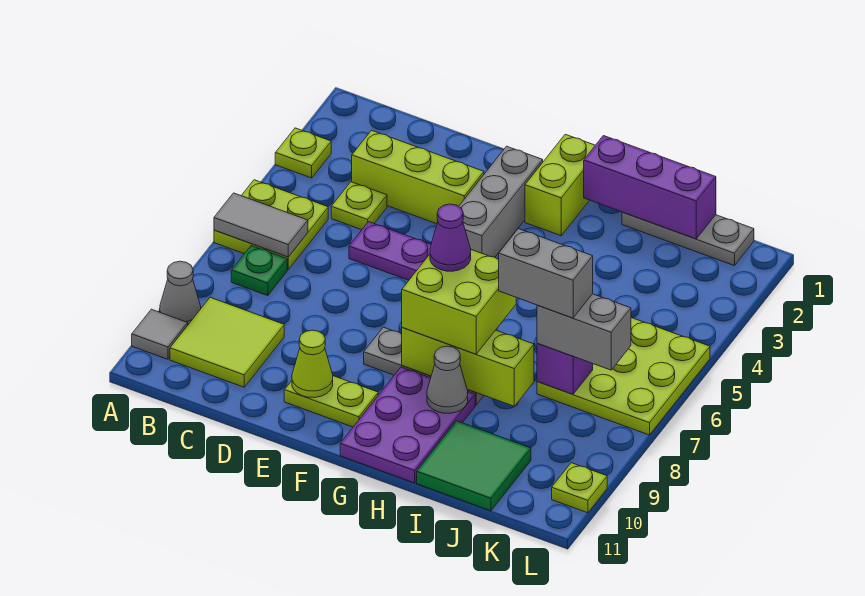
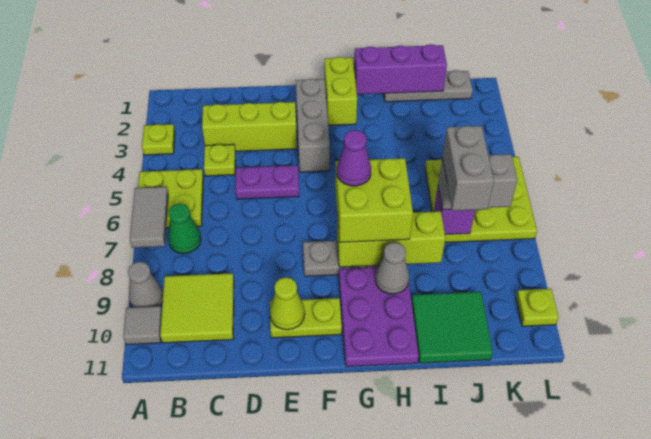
grey 1x2 tile [214,193,308,257] -> grey 1x2 tile turned to [130,187,168,248]
green 1x1 plate [231,246,287,296] -> green 1x1 cone [168,204,201,254]
grey 1x2 brick [499,229,593,318] -> grey 1x2 brick turned to [442,126,494,211]

